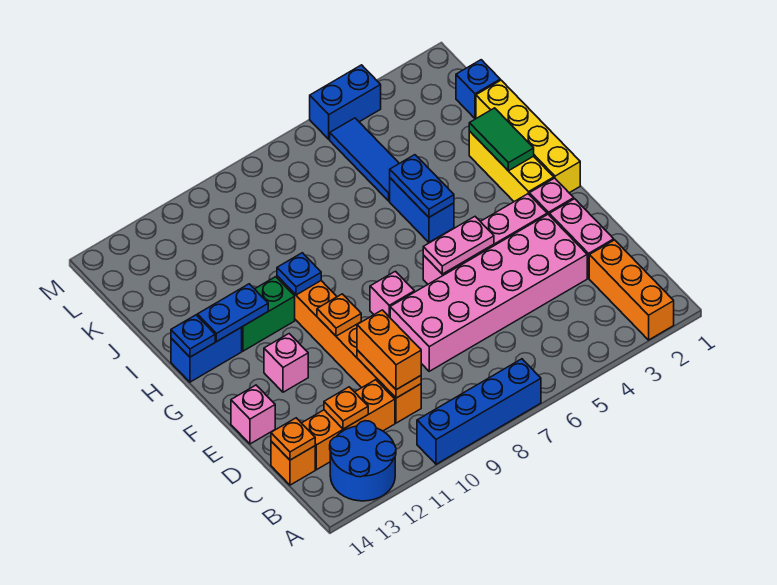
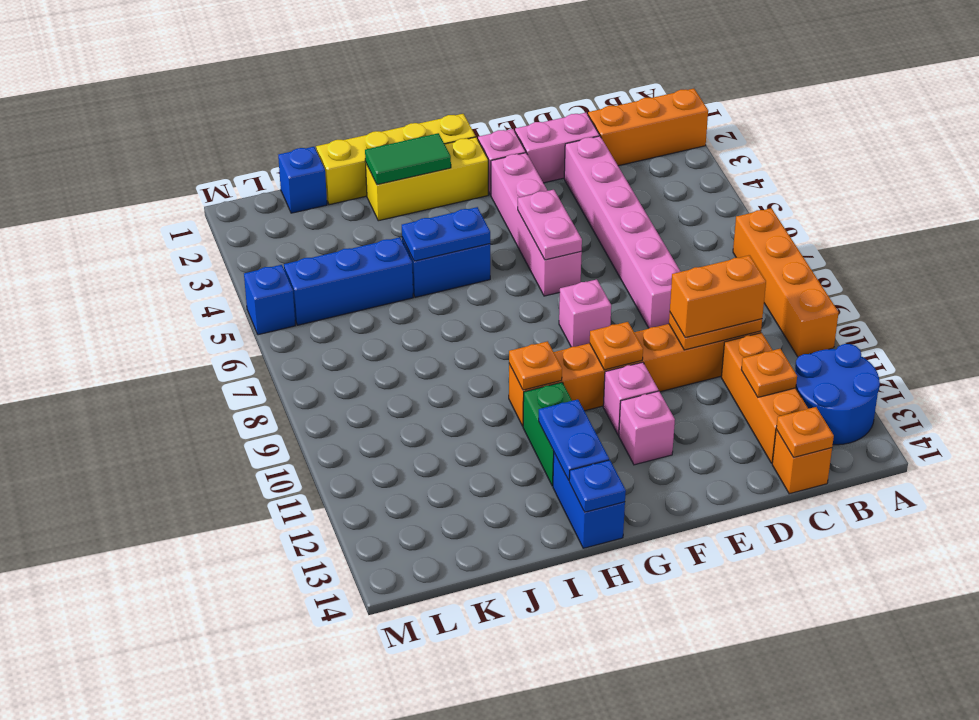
blue 1x4 brick [417,359,541,464] -> orange 1x4 brick [733,208,839,357]
pink 2x6 brick [390,214,587,371] -> pink 1x6 brick [564,136,681,328]
pink 1x1 brick [231,385,275,444] -> pink 1x1 brick moved to [603,362,658,435]
blue 1x1 plate [277,253,321,295] -> orange 1x1 plate [509,341,562,390]
blue 1x3 tile [330,118,399,201] -> blue 1x3 brick [284,237,413,325]
blue 1x2 brick [310,65,381,139] -> blue 1x1 brick [244,265,295,335]

